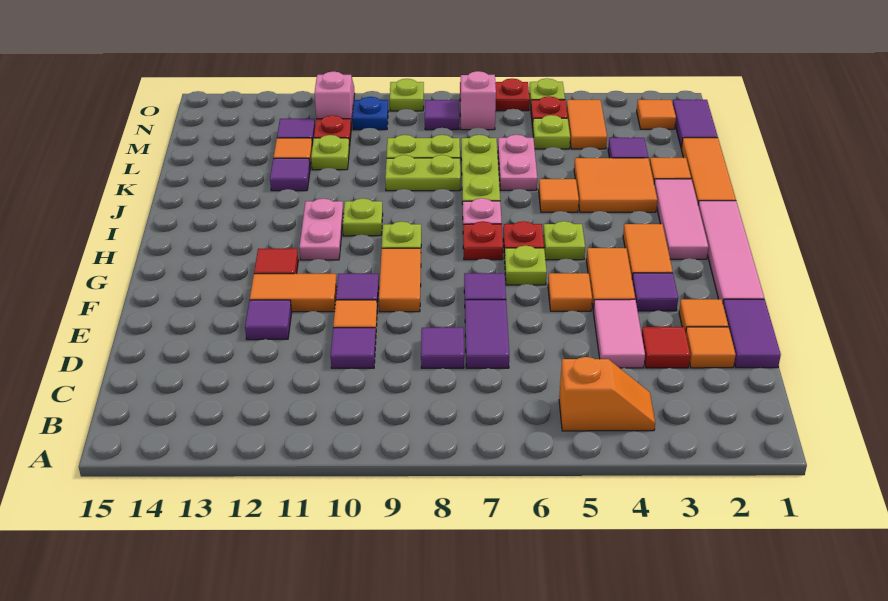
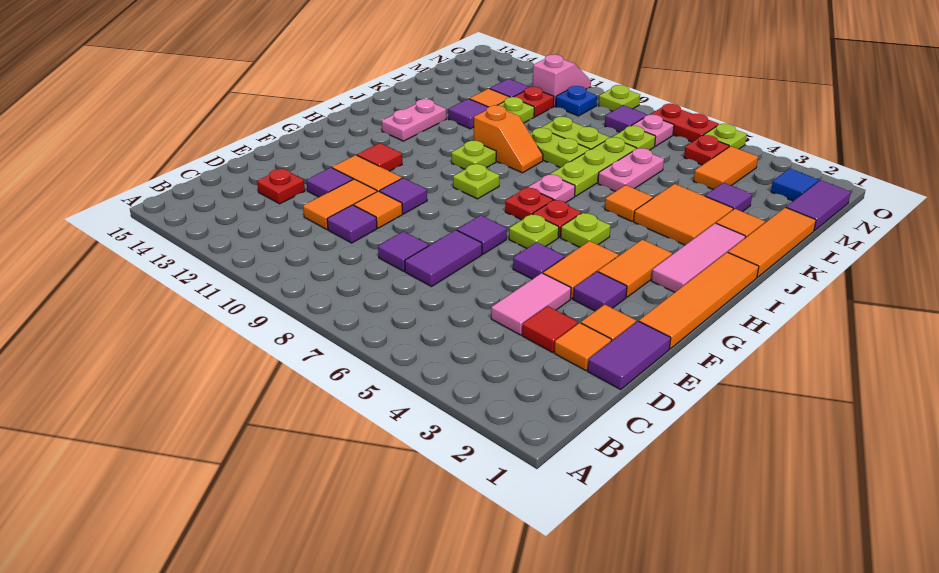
orange 1x2 slope [559,357,655,431] -> orange 1x2 slope moved to [474,105,543,173]
none -> red 1x1 plate [257,169,305,204]
pink 1x4 tile [698,201,764,302] -> orange 1x4 tile [639,252,759,349]
orange 1x1 tile [548,273,592,311] -> purple 1x1 tile [513,242,565,279]
orange 1x2 tile [379,248,421,312] -> orange 1x2 tile moved to [303,179,377,229]
pink 1x2 plate [299,199,344,260] -> pink 1x2 plate moved to [382,99,446,141]
lime 1x1 plate [533,115,570,149] -> lime 1x1 plate moved to [613,126,656,150]
orange 1x1 tile [637,100,676,129] -> blue 1x1 tile [771,168,819,201]
pink 1x1 brick [460,71,496,130] -> pink 1x1 plate [632,115,674,146]

